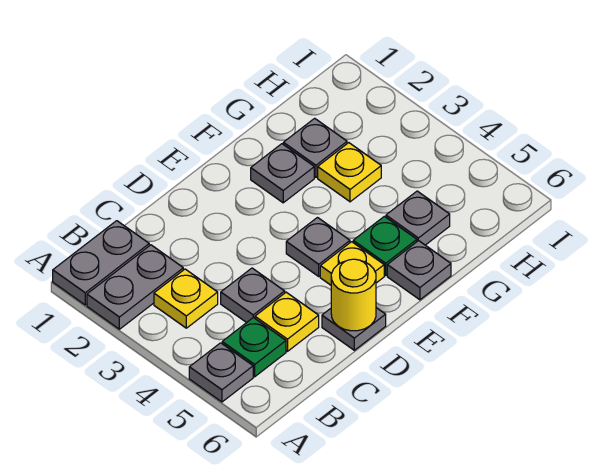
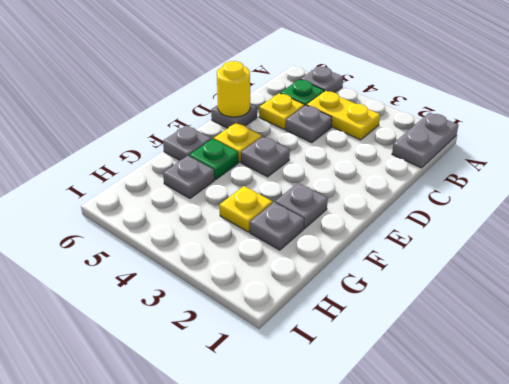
grey 1x2 plate [87,245,183,329] -> none
yellow 1x1 plate [154,269,218,328] -> yellow 1x2 plate [307,91,380,140]

